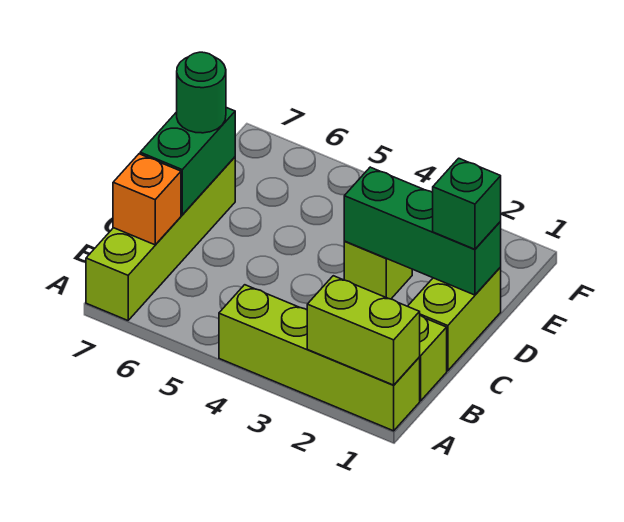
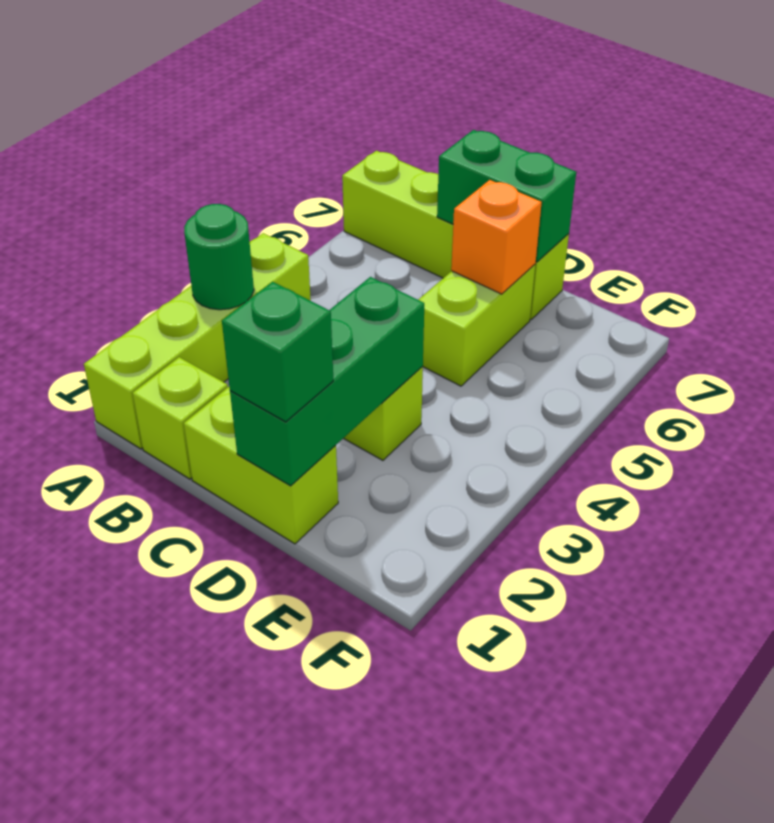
lime 1x2 brick [307,276,420,385] -> lime 1x2 brick moved to [418,265,535,386]
orange 1x1 brick [113,154,181,245] -> orange 1x1 brick moved to [451,180,542,294]
green 1x1 round brick [177,52,226,133] -> green 1x1 round brick moved to [184,204,254,310]

